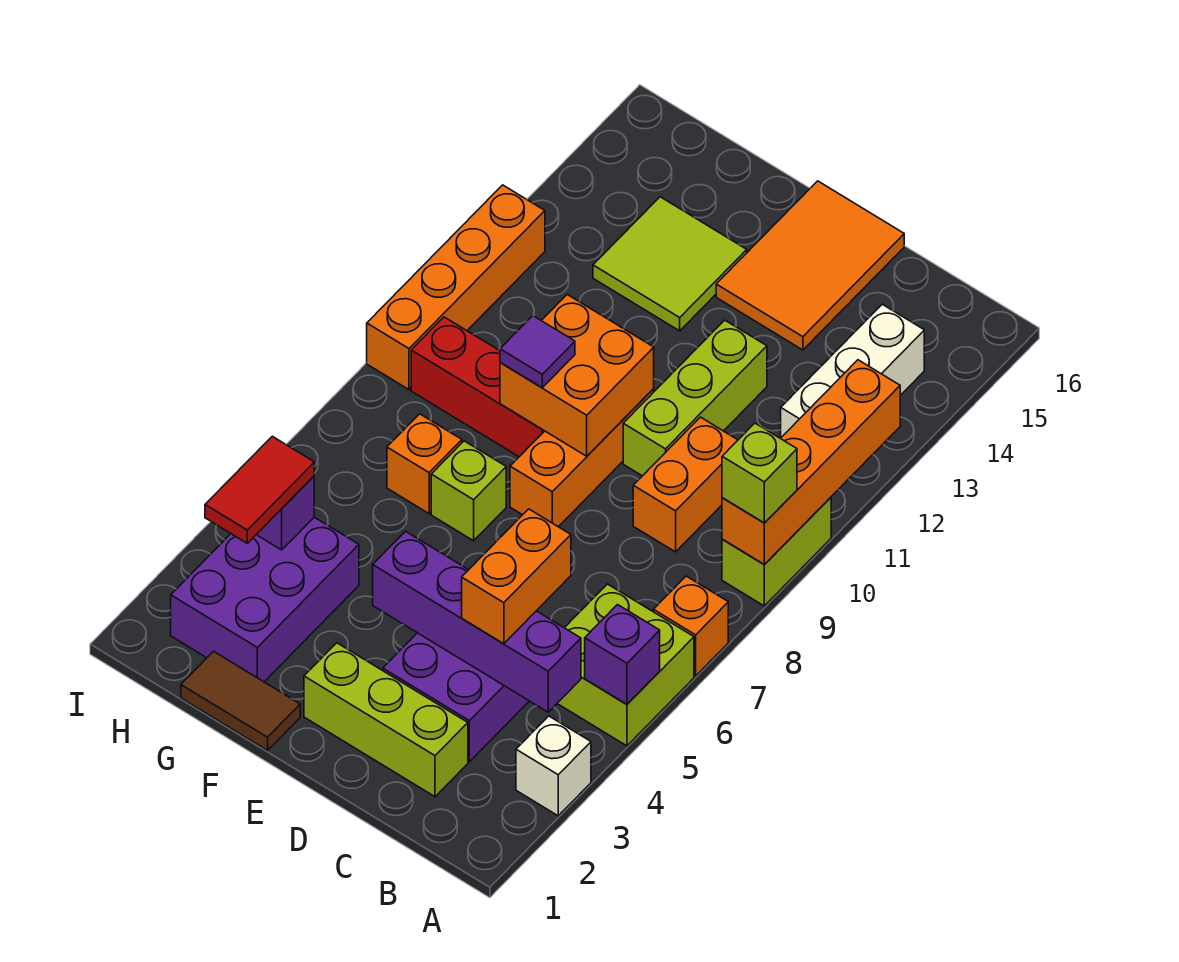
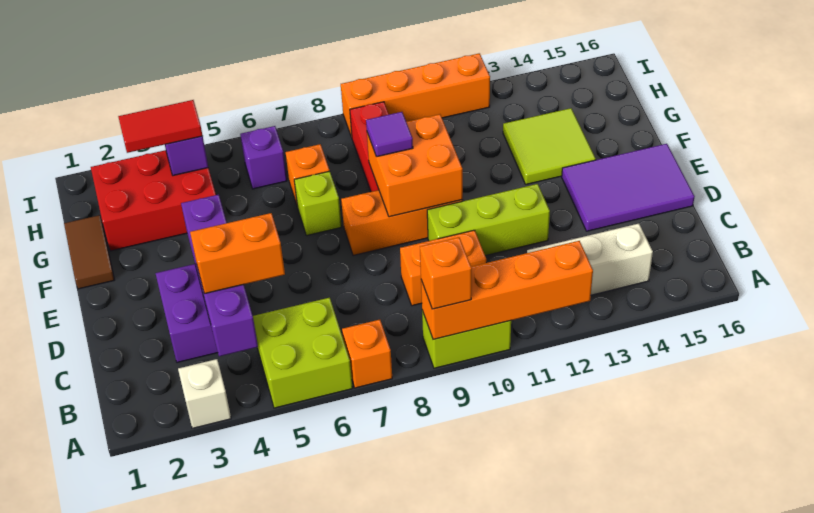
purple 1x1 brick [585,605,660,704] -> purple 1x1 brick moved to [240,126,287,189]
lime 1x1 brick [722,423,797,523] -> orange 1x1 brick [420,237,472,309]
lime 1x3 brick [304,643,468,797] -> none
orange 2x3 tile [716,181,904,350] -> purple 2x3 tile [562,144,695,231]
purple 2x3 brick [171,517,359,682] -> red 2x3 brick [91,150,216,251]

